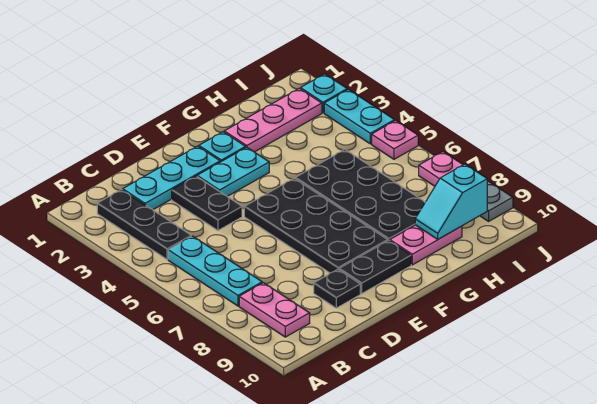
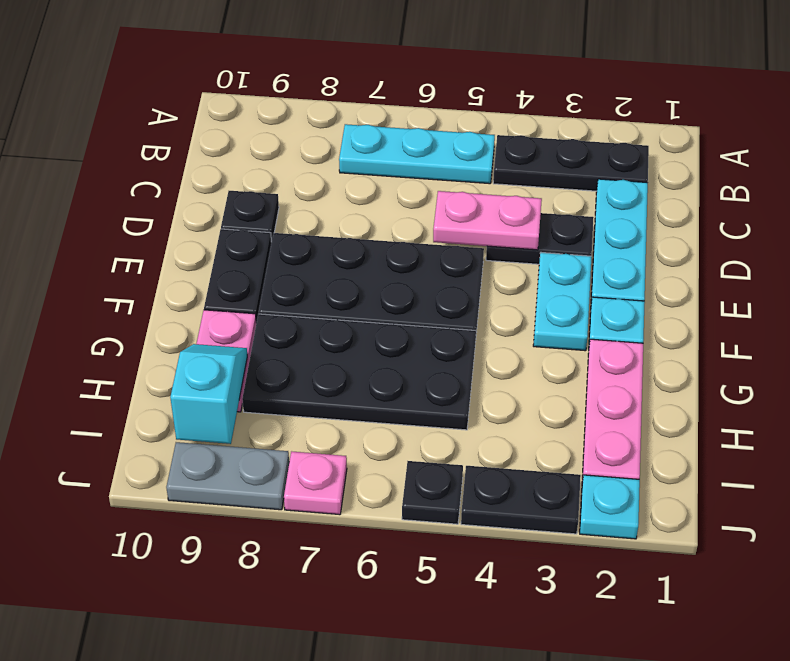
pink 1x2 plate [239,283,310,337] -> pink 1x2 plate moved to [433,191,542,250]
cyan 1x2 plate [324,89,395,144] -> black 1x2 plate [461,466,581,534]
pink 1x1 plate [372,121,418,159] -> black 1x1 plate [402,461,463,524]

